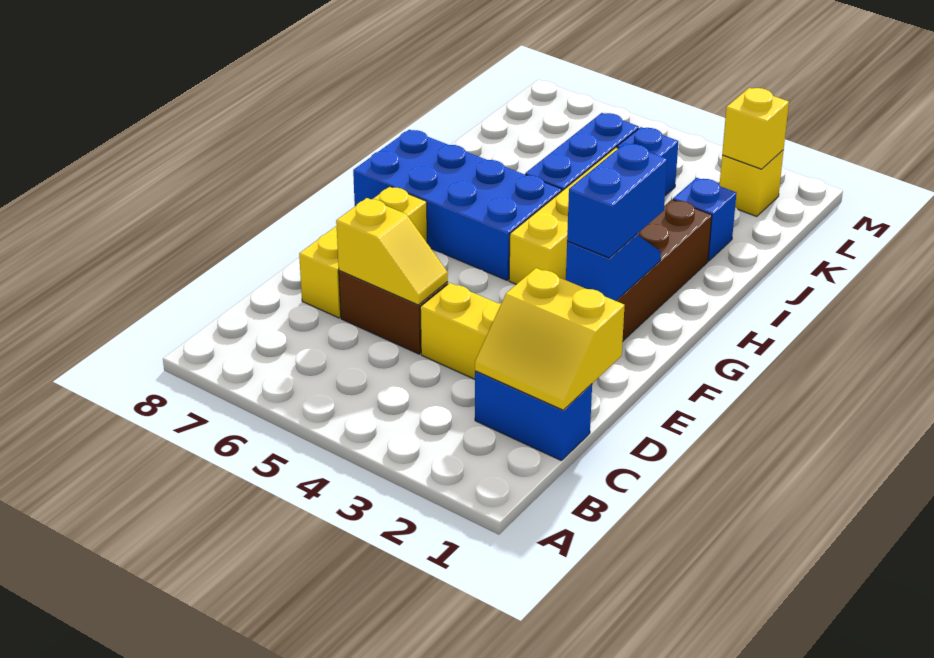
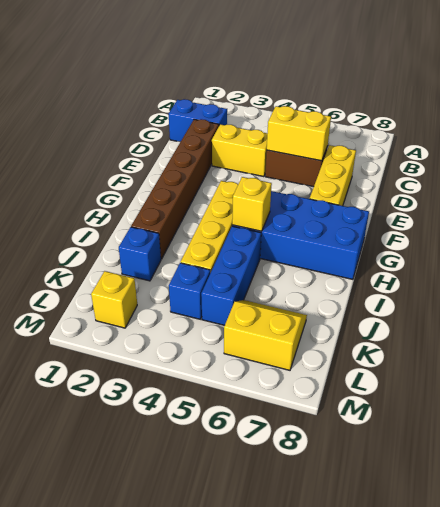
yellow 2x2 slope [475,268,625,410] -> yellow 2x2 slope moved to [224,300,307,370]
yellow 1x2 slope [336,198,448,305] -> yellow 1x2 brick [267,106,331,161]
blue 1x2 slope [566,234,661,301] -> none
blue 1x2 brick [567,143,667,258] -> none
yellow 1x1 brick [722,88,789,169] -> yellow 1x1 brick moved to [232,177,272,231]

